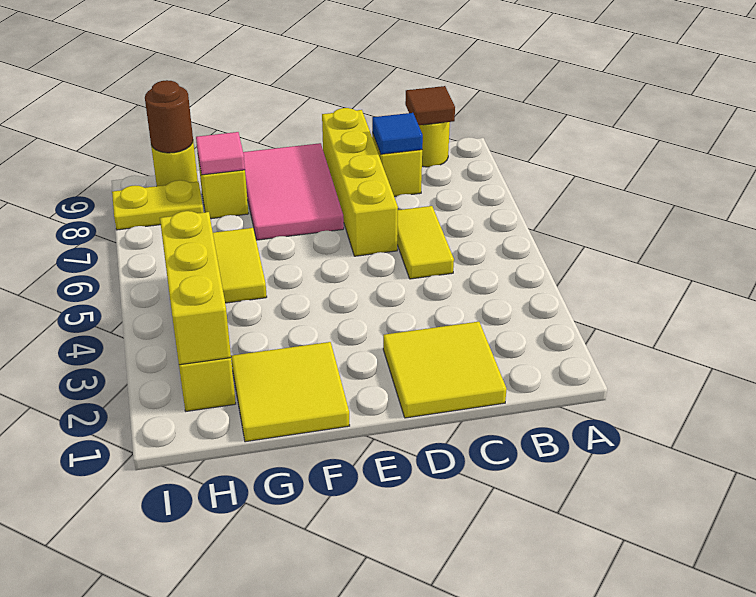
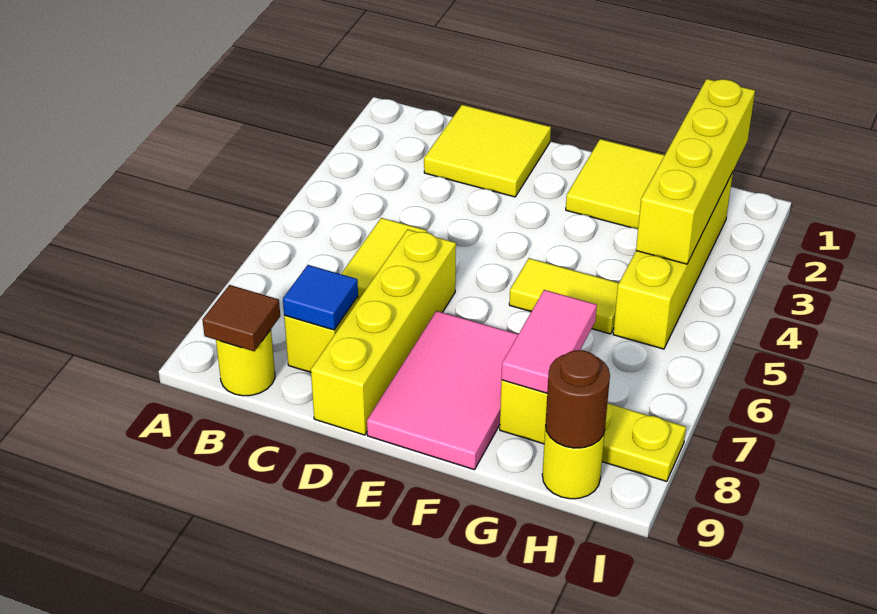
yellow 1x2 tile [213,228,267,303] -> yellow 1x2 tile turned to [509,258,619,334]
pink 1x1 tile [196,132,245,175] -> pink 1x2 tile [501,290,597,393]
yellow 1x3 brick [160,211,231,365] -> yellow 1x4 brick [636,79,755,264]

